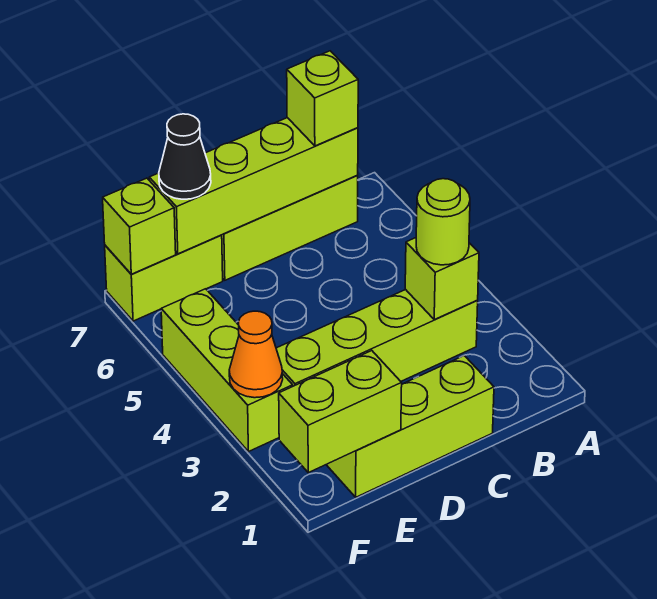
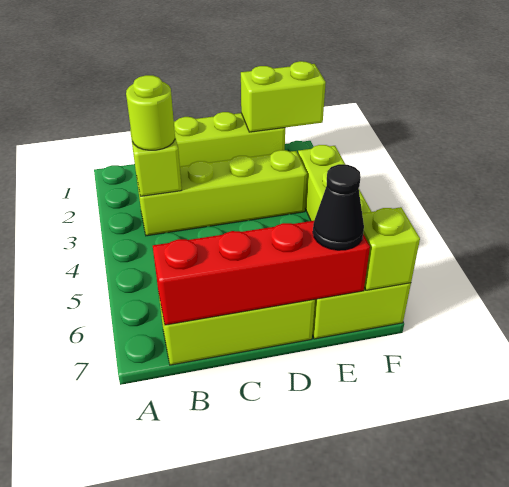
lime 1x4 brick [149,118,358,254] -> red 1x4 brick [153,221,370,325]
lime 1x1 brick [287,51,358,146] -> none
orange 1x1 cone [229,311,283,398] -> none

